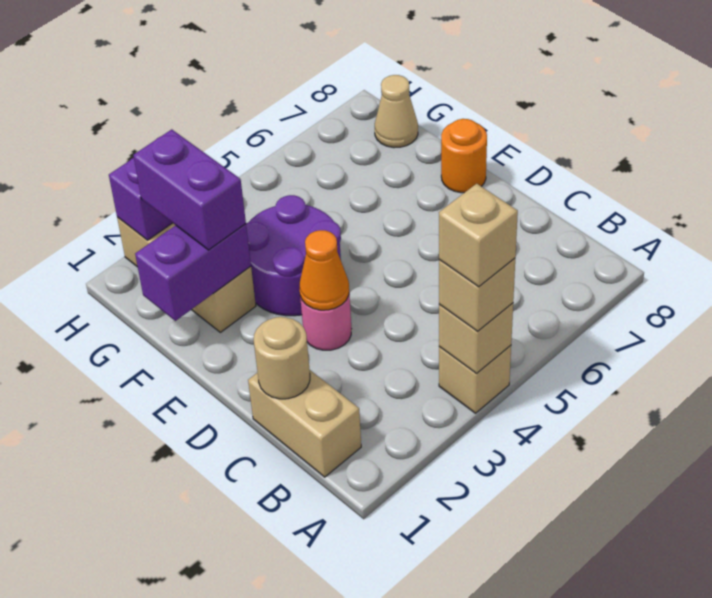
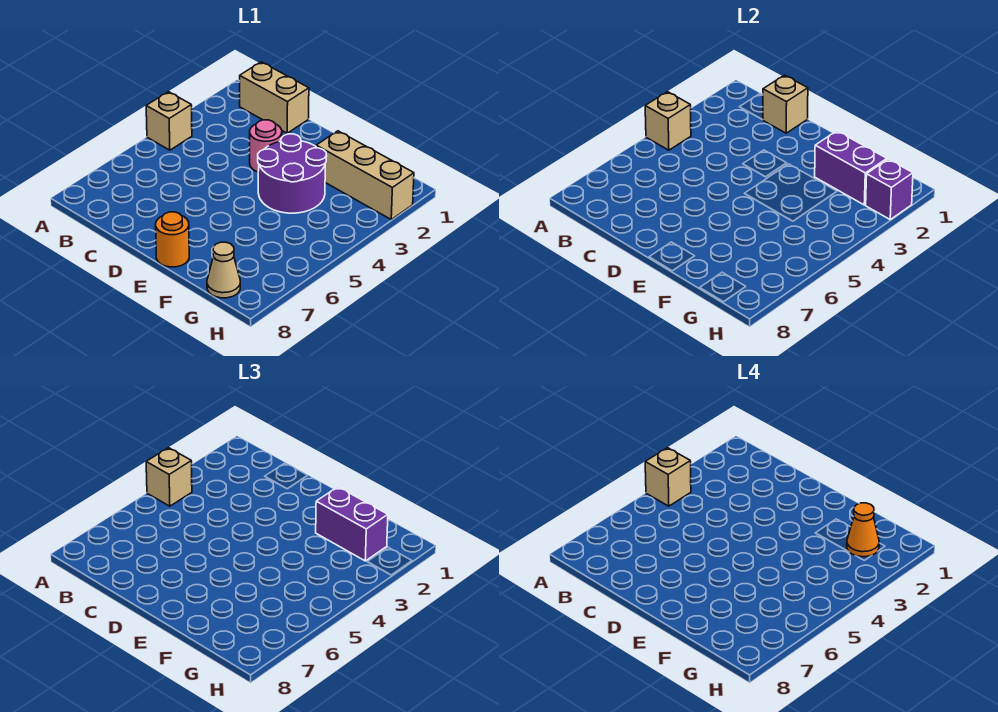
tan 1x1 round brick [254,317,310,399] -> tan 1x1 brick [763,75,808,133]
orange 1x1 cone [300,230,349,310] -> orange 1x1 cone moved to [847,503,879,557]
purple 1x2 brick [135,224,251,321] -> purple 1x2 brick turned to [815,131,887,205]

